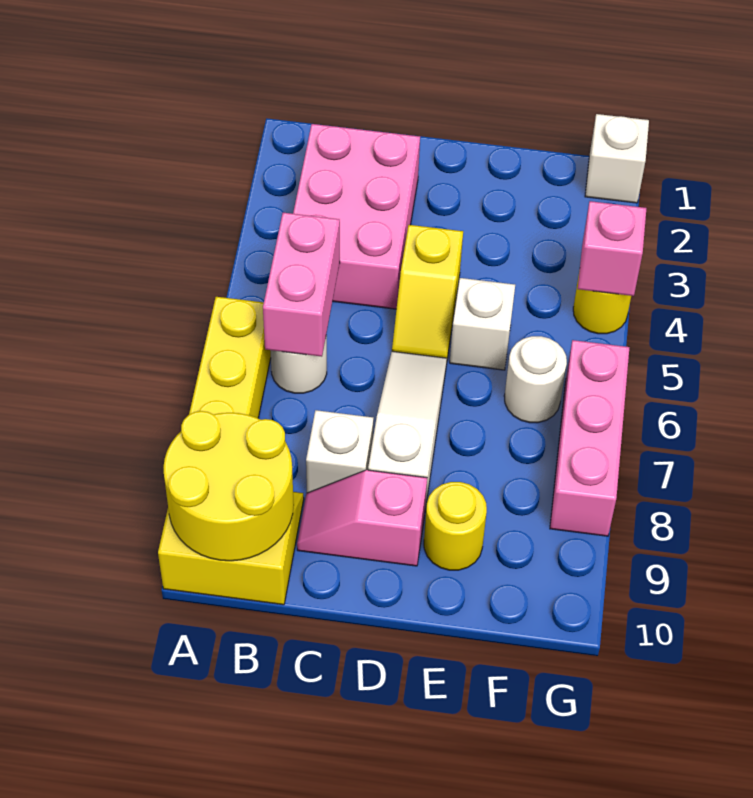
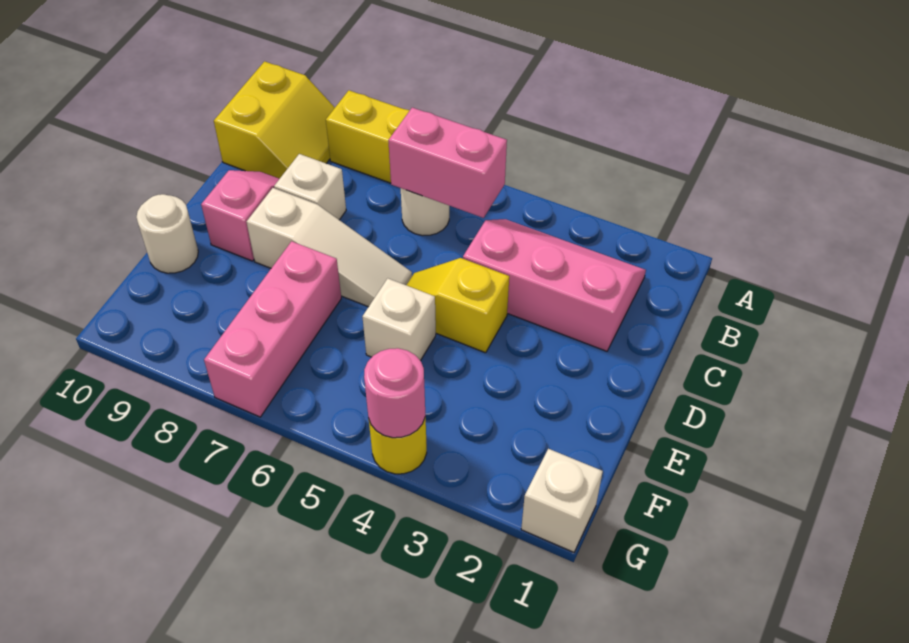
yellow 2x2 round brick [164,411,294,561] -> none
pink 2x3 brick [293,124,420,309] -> pink 2x3 slope [463,219,646,351]
yellow 1x1 round brick [424,482,487,570] -> none
white 1x1 round brick [504,336,567,423] -> white 1x1 round brick moved to [136,194,198,273]
pink 1x1 brick [578,201,646,296] -> pink 1x1 round brick [364,348,425,438]
pink 1x3 brick [550,340,629,536] -> pink 1x3 brick turned to [204,241,341,417]

